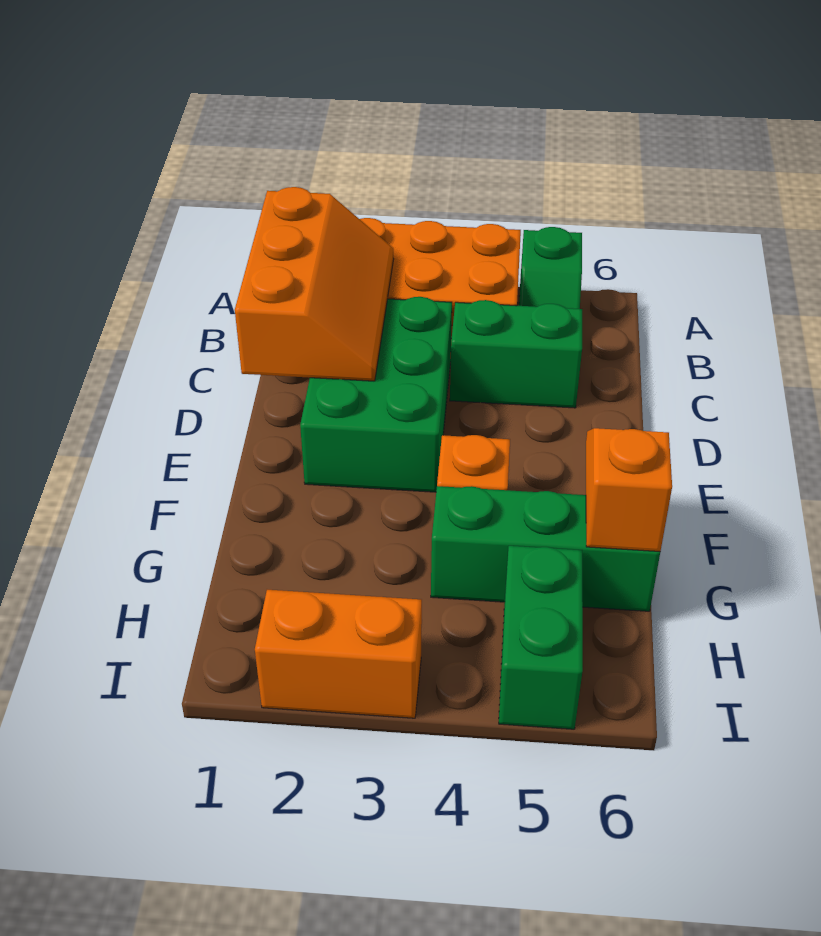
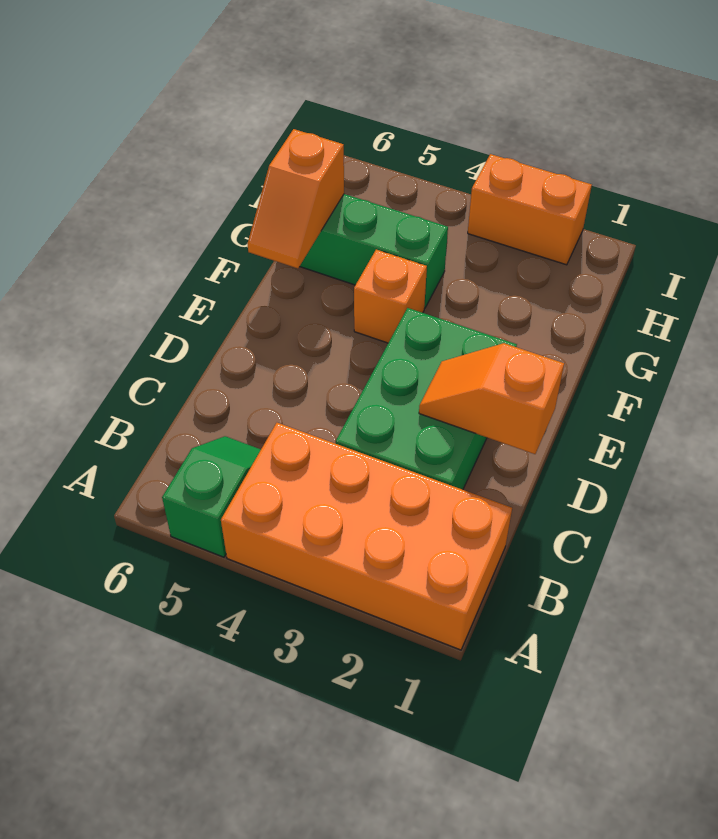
orange 2x3 slope [235,187,394,381] -> orange 1x2 slope [419,343,564,454]
green 1x2 brick [450,300,582,408] -> none
green 1x2 brick [499,546,583,729] -> none

